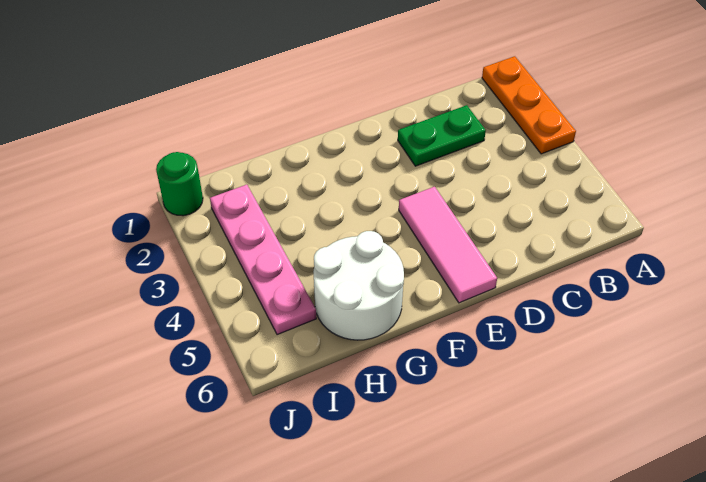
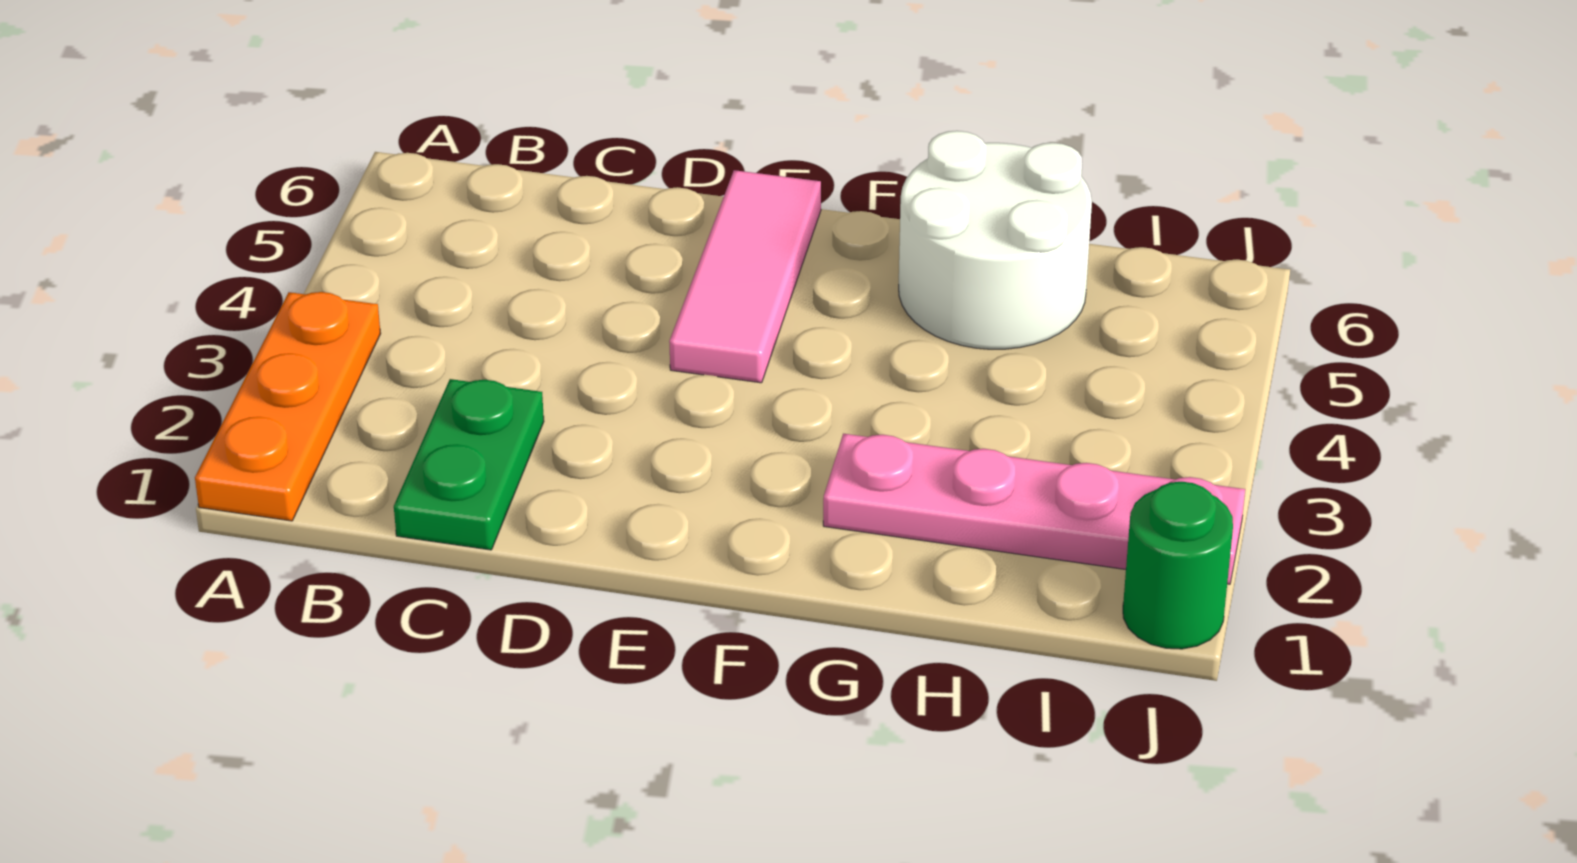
green 1x2 plate [398,105,486,166] -> green 1x2 plate turned to [394,379,544,550]
pink 1x4 plate [210,185,316,335] -> pink 1x4 plate turned to [823,434,1245,584]

